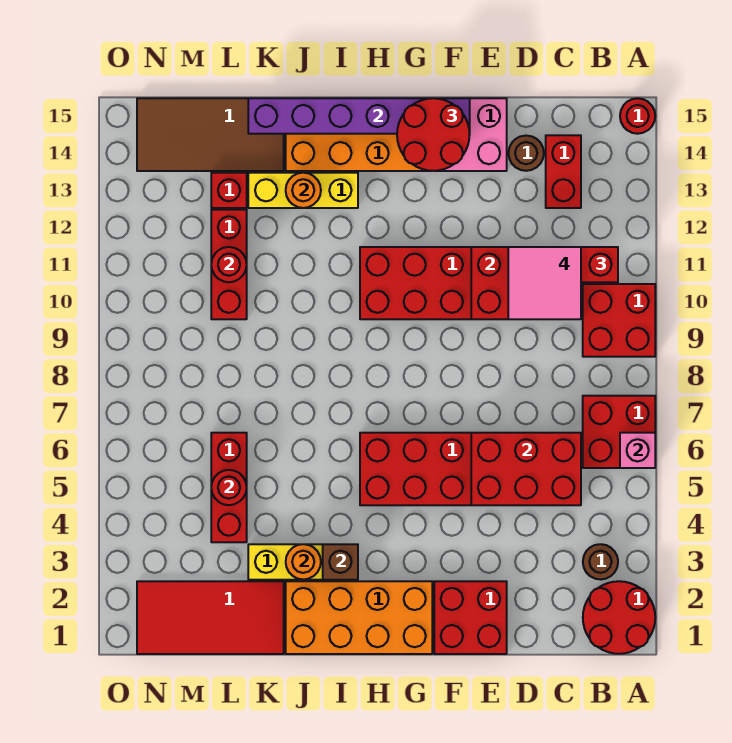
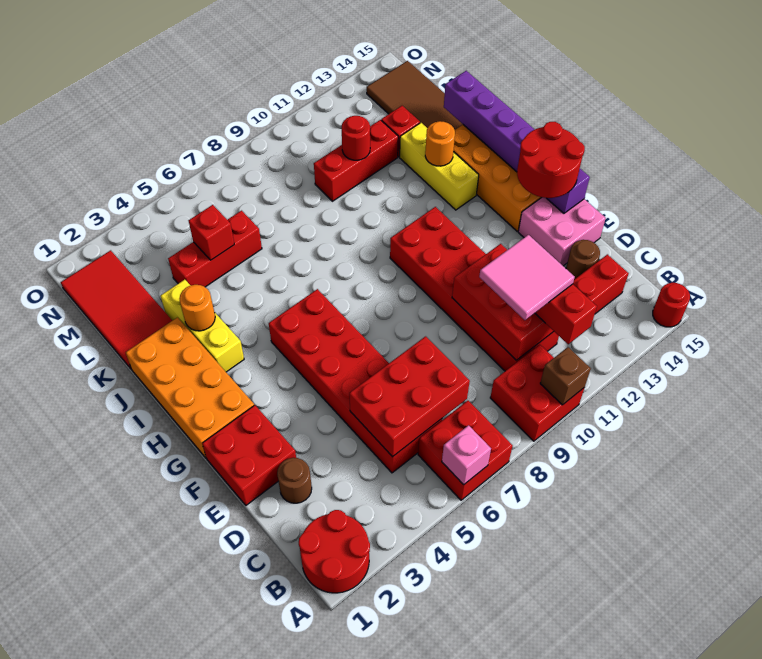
brown 1x1 round brick [583,544,618,579] -> brown 1x1 round brick moved to [277,458,312,503]
red 2x3 brick [471,433,581,505] -> red 2x3 brick turned to [349,336,470,457]
brown 1x1 brick [323,544,358,580] -> brown 1x1 brick moved to [540,347,591,405]
red 1x1 round brick [211,470,247,505] -> red 1x1 brick [188,205,234,260]

